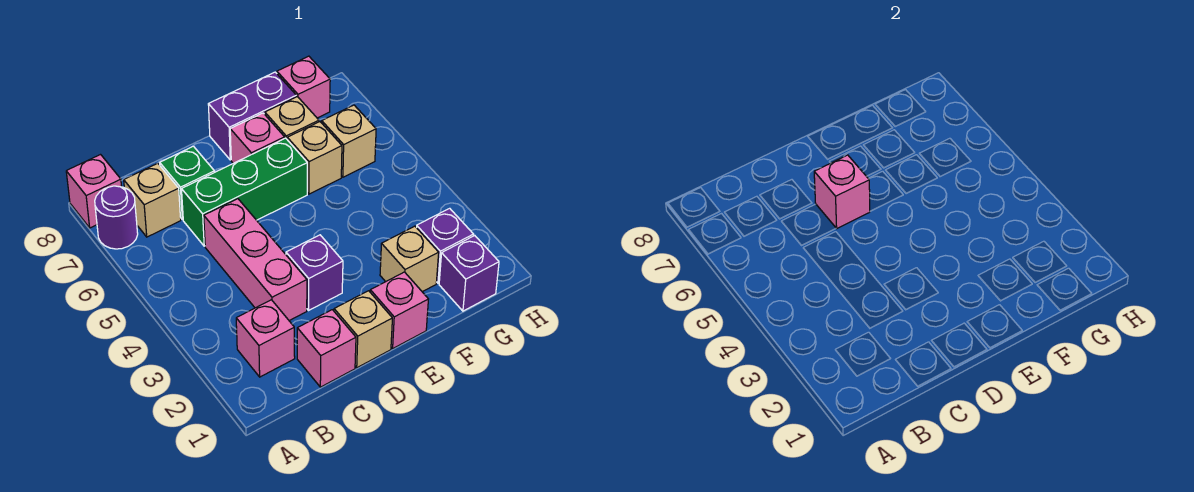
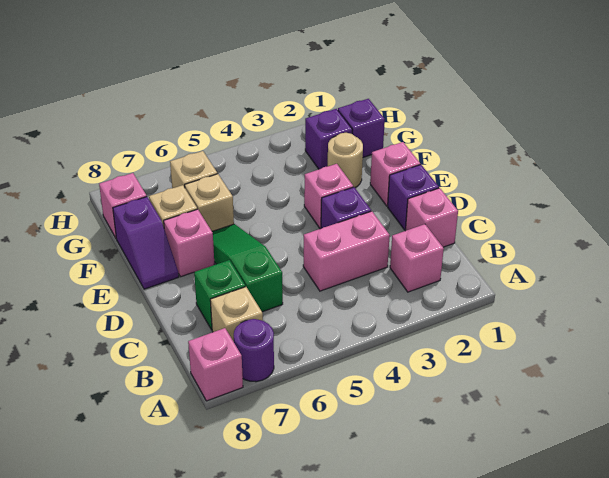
pink 1x3 brick [204,199,307,321] -> pink 1x2 brick [303,211,390,291]
green 1x3 brick [182,138,307,246] -> green 1x3 slope [212,224,283,312]
tan 1x1 brick [334,291,392,368] -> purple 1x1 brick [388,165,439,230]
pink 1x1 brick [814,155,870,228] -> pink 1x1 brick moved to [304,164,353,229]
purple 1x2 brick [208,72,296,160] -> purple 1x2 slope [113,197,179,289]
tan 1x1 brick [380,226,439,292] -> tan 1x1 round brick [328,133,363,187]

